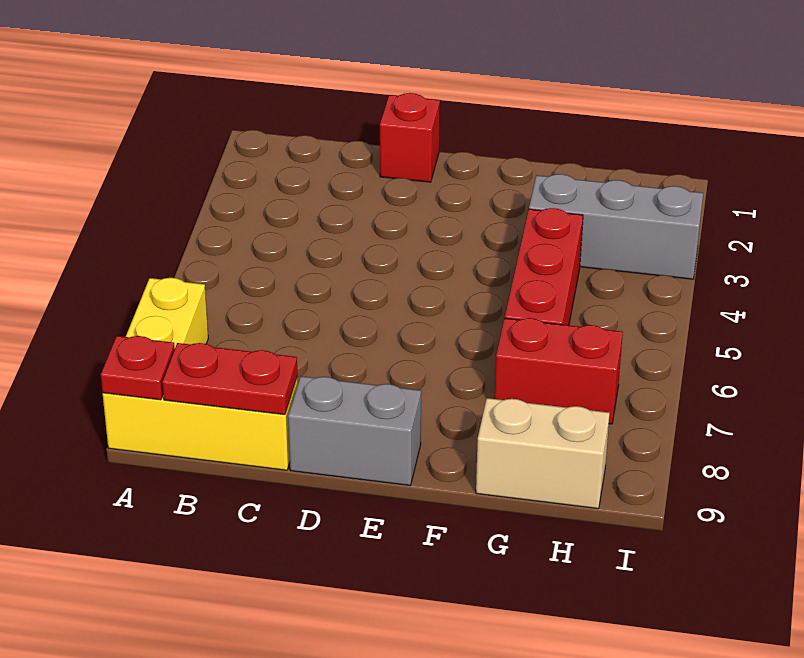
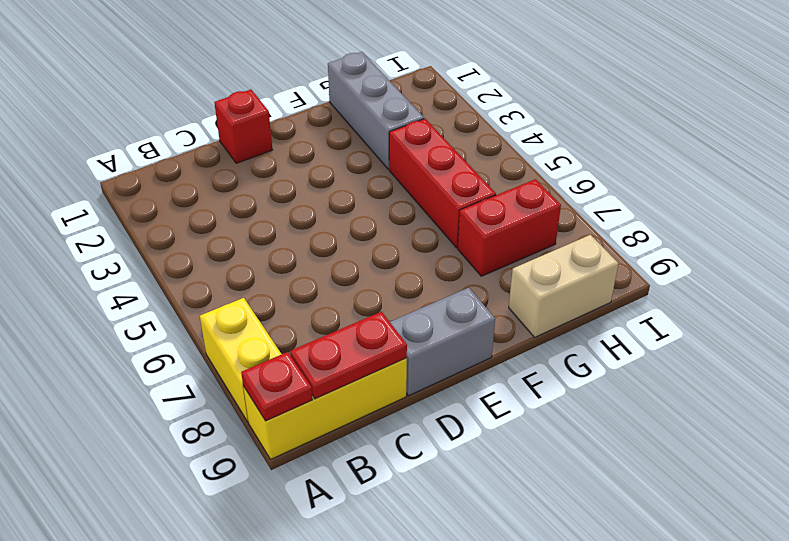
grey 1x3 brick [529,174,703,279] -> grey 1x3 brick turned to [328,52,424,169]

